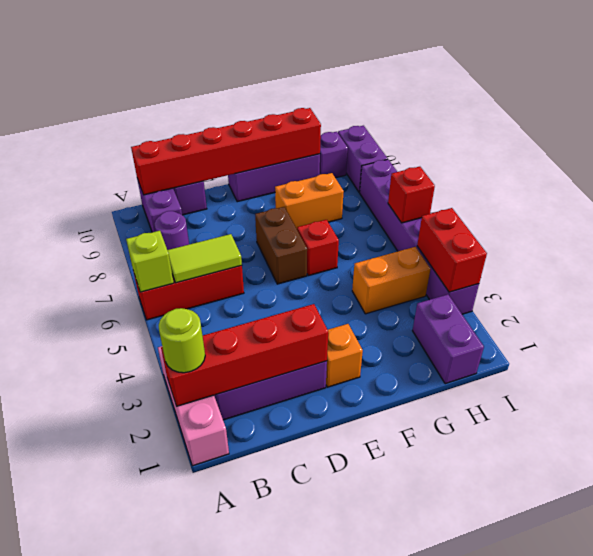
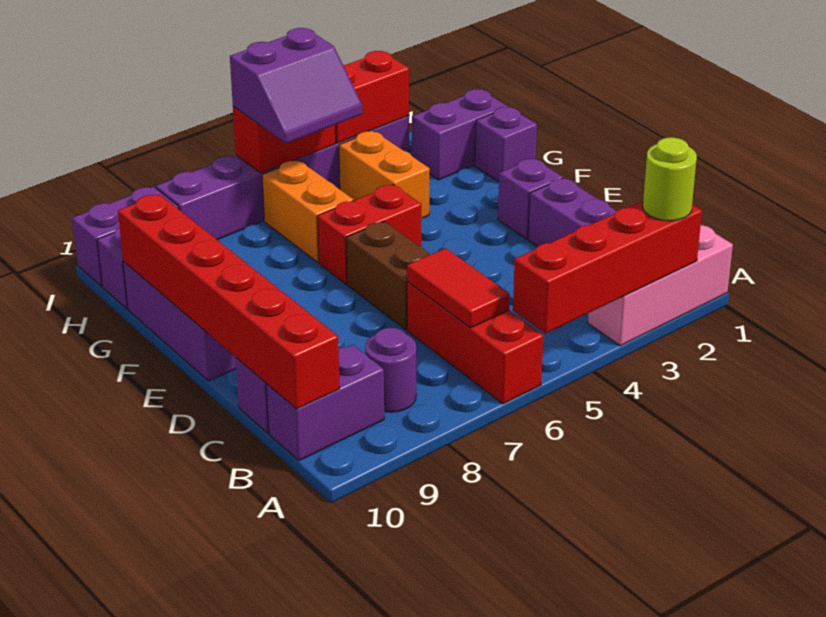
red 1x4 brick [161,304,328,406] -> red 1x4 brick turned to [513,201,702,333]
lime 1x1 brick [126,231,174,292] -> none
lime 1x2 tile [168,234,242,283] -> red 1x2 tile [407,248,510,328]
orange 1x1 brick [326,324,363,387] -> purple 1x1 brick [498,158,563,239]
brown 1x2 brick [255,207,307,284] -> brown 1x2 brick turned to [346,221,431,330]
red 1x1 brick [297,220,339,276] -> red 1x2 brick [317,185,421,284]
orange 1x2 brick [275,173,344,229] -> orange 1x2 brick moved to [262,161,354,262]
none -> purple 1x1 brick [475,107,537,182]
none -> purple 2x2 slope [230,28,363,143]
red 1x1 brick [388,167,435,223] -> red 1x2 brick [233,106,336,173]

